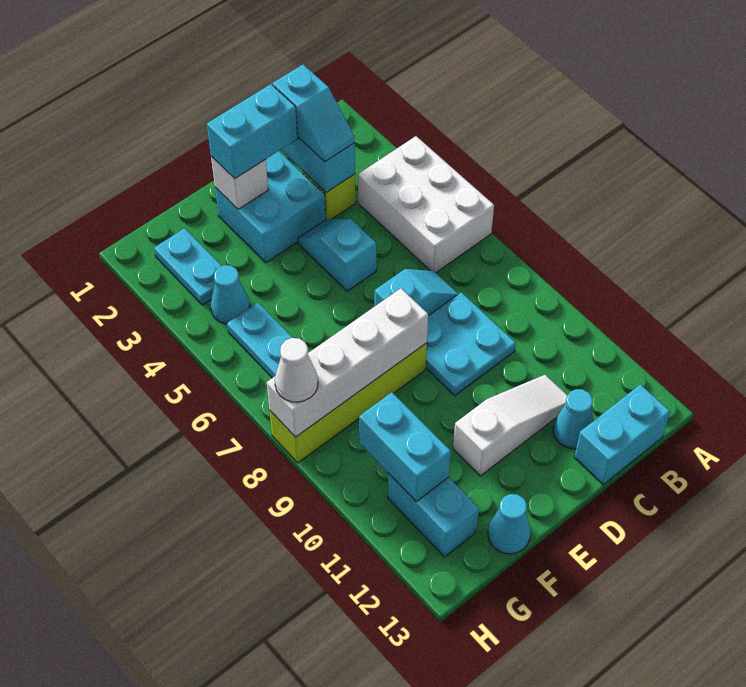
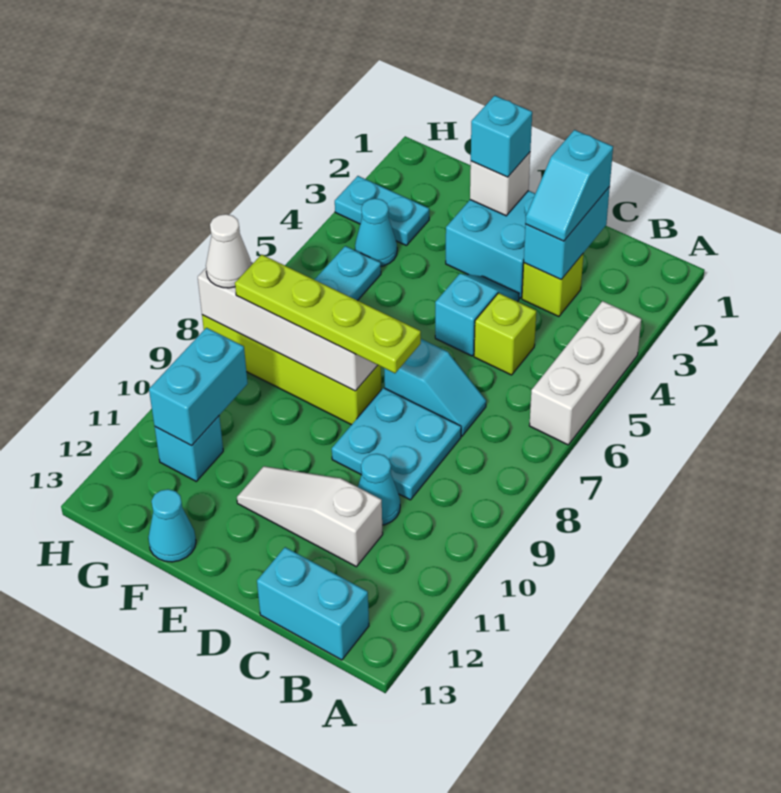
white 2x3 brick [358,136,494,272] -> white 1x3 brick [529,301,641,445]
none -> lime 1x1 brick [474,293,536,375]
white 1x3 slope [453,375,568,476] -> white 1x3 slope turned to [237,466,383,567]
cyan 1x1 cone [553,389,593,449] -> cyan 1x1 cone moved to [358,454,400,525]
cyan 1x2 brick [207,84,298,179] -> cyan 1x1 brick [471,96,532,177]
none -> lime 1x4 plate [235,255,421,373]
cyan 1x2 plate [154,228,221,305] -> cyan 1x2 plate turned to [335,176,429,245]
cyan 1x2 brick [388,473,479,557] -> cyan 1x1 brick [155,416,223,481]

